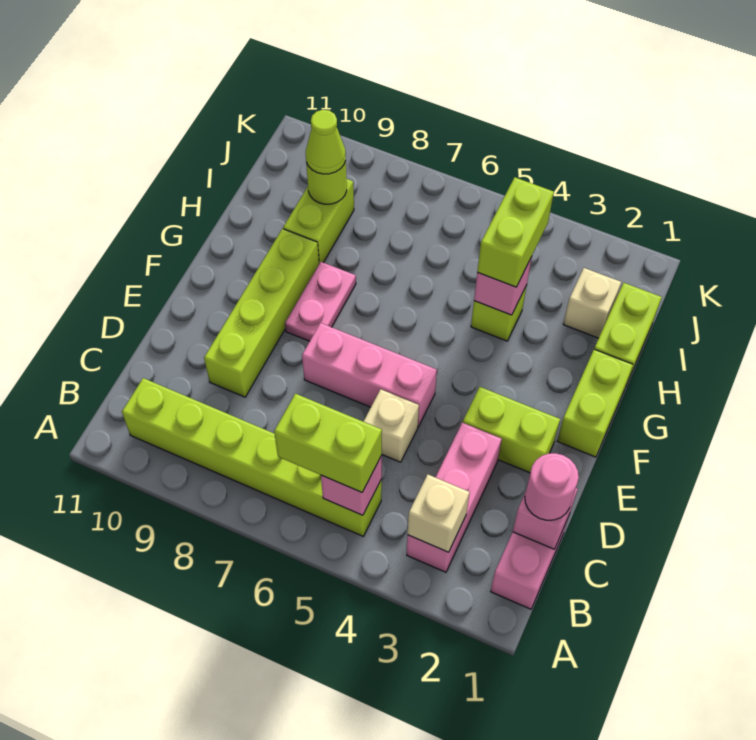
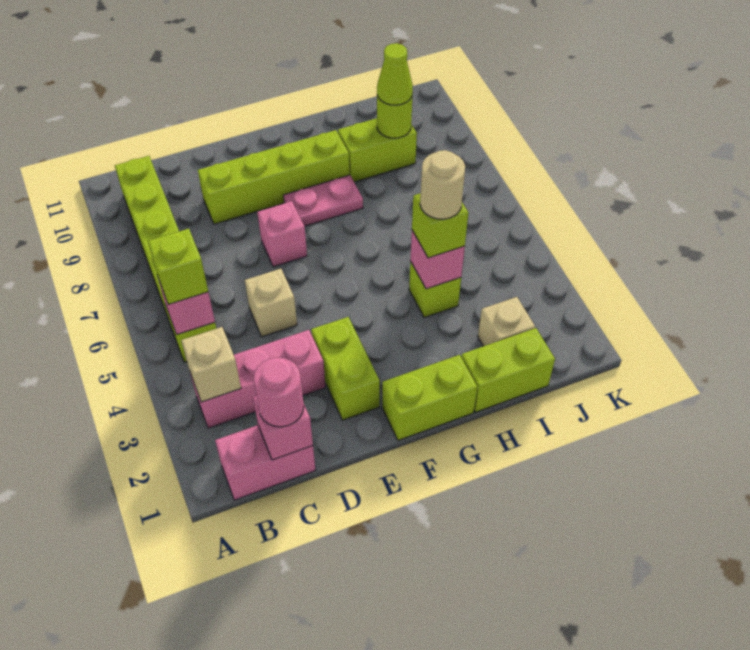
lime 1x2 brick [274,394,382,492] -> lime 1x1 brick [148,229,208,305]
pink 1x3 brick [302,323,437,427] -> pink 1x1 brick [257,201,307,267]
lime 1x2 brick [477,177,554,287] -> lime 1x1 brick [412,193,468,258]
none -> tan 1x1 round brick [420,150,465,219]

